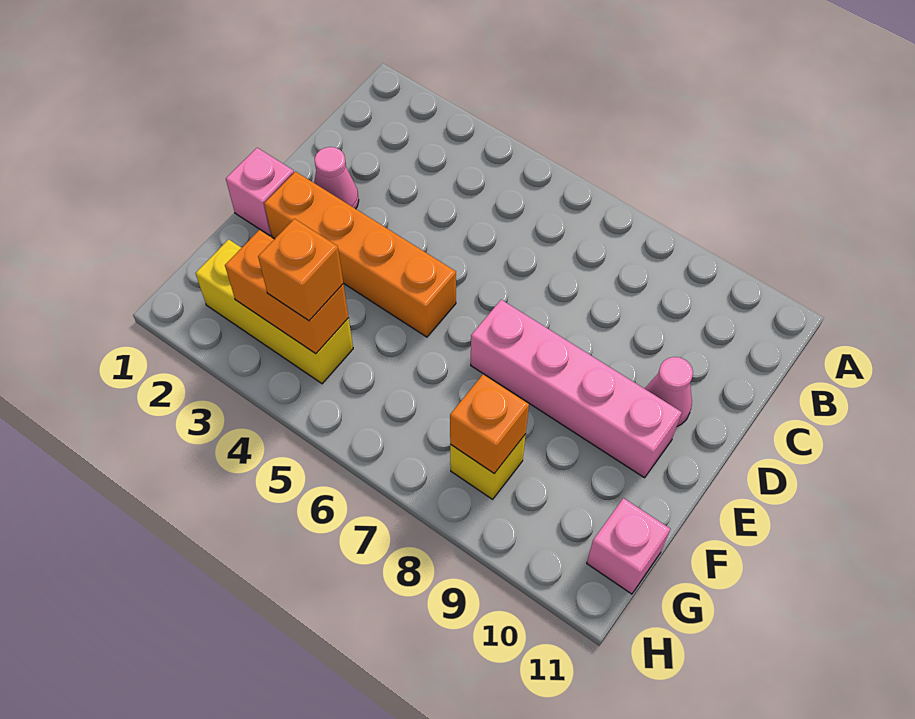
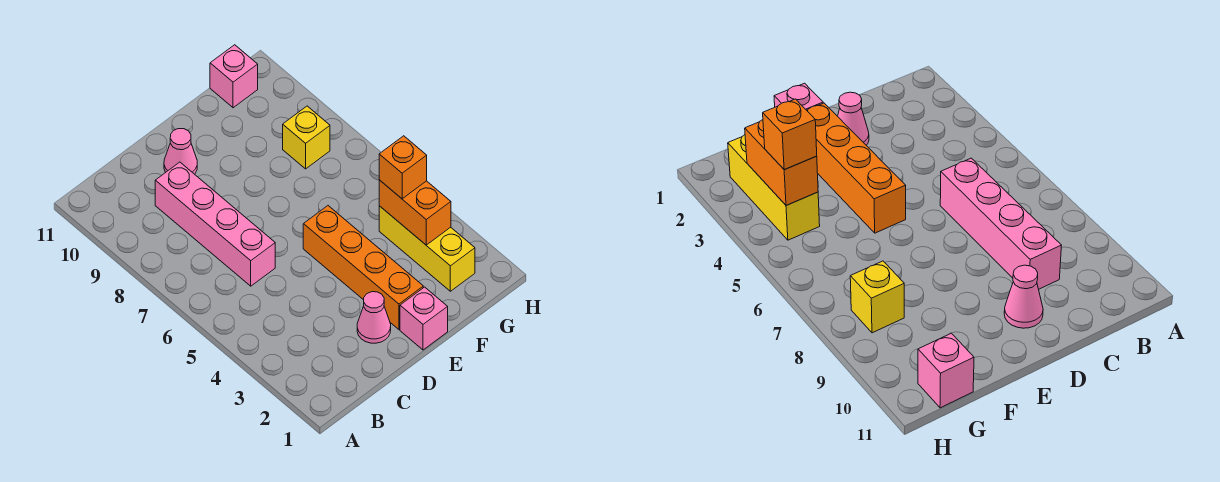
pink 1x4 brick [471,300,682,478] -> pink 1x4 brick moved to [155,162,275,286]
orange 1x1 brick [450,374,529,473] -> none

